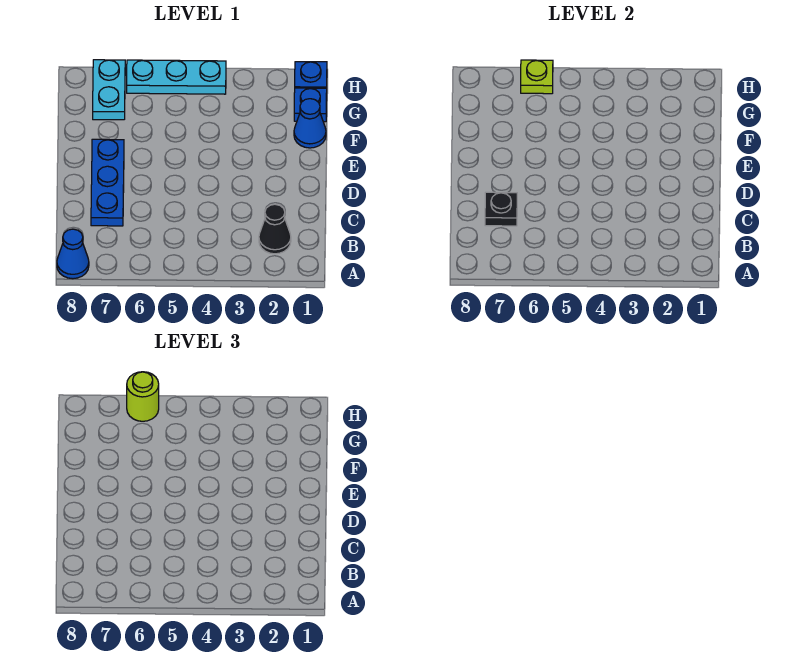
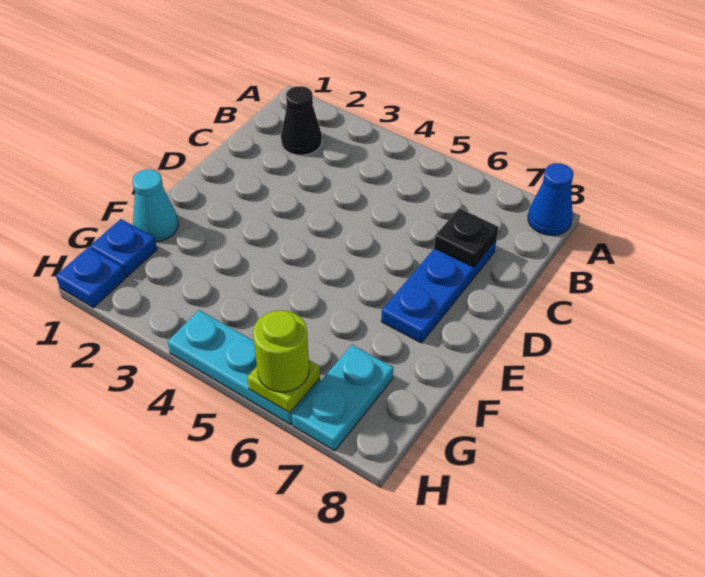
blue 1x1 cone [294,99,326,148] -> cyan 1x1 cone [132,169,178,242]

